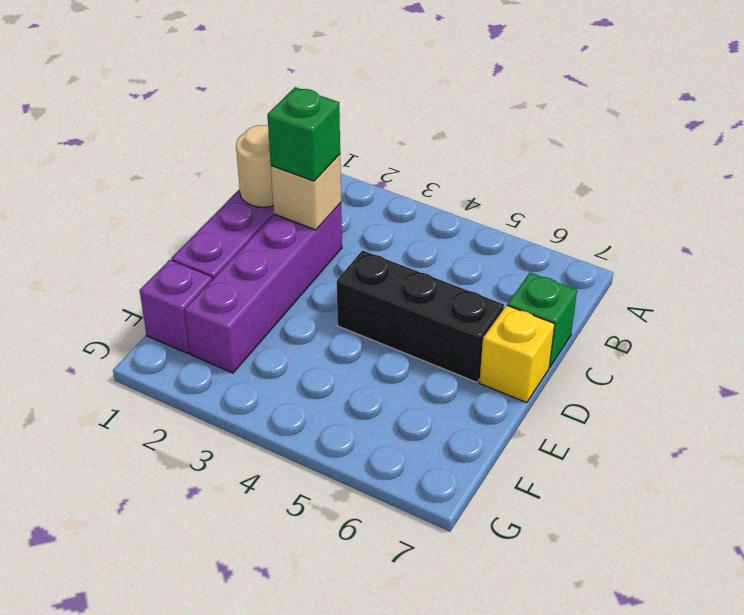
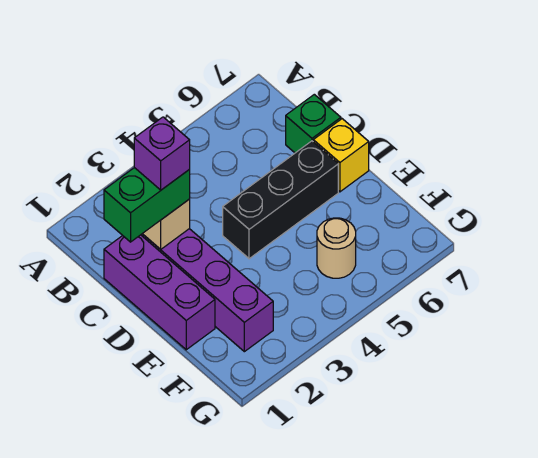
tan 1x1 round brick [236,125,273,207] -> tan 1x1 round brick moved to [317,218,356,278]
green 1x1 brick [267,87,340,181] -> green 1x2 brick [104,168,190,242]
purple 1x1 brick [140,260,212,353] -> purple 1x1 brick moved to [134,117,190,190]

